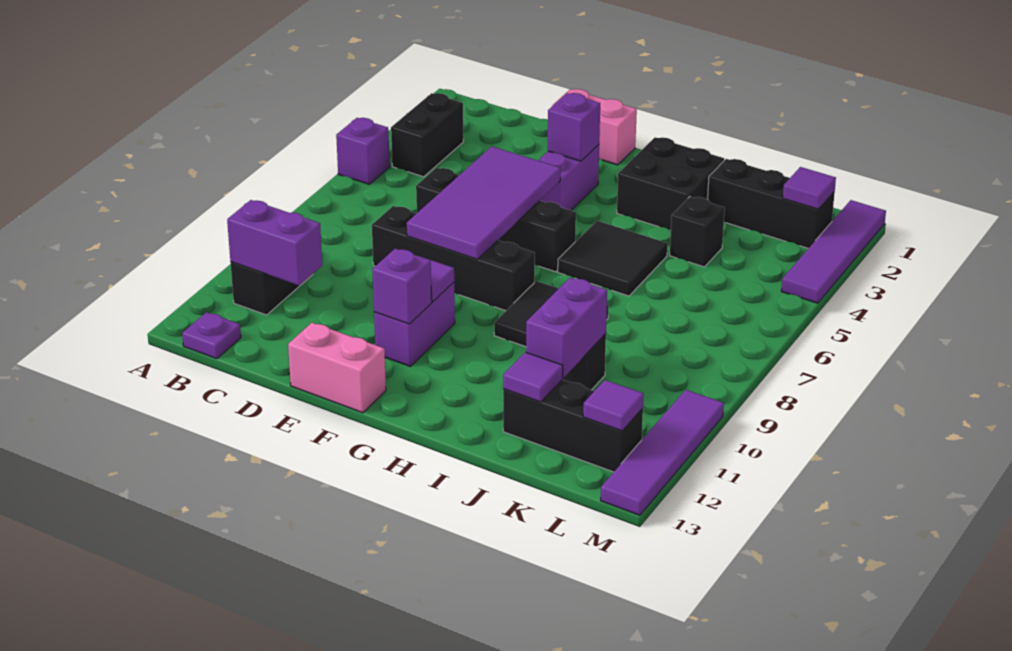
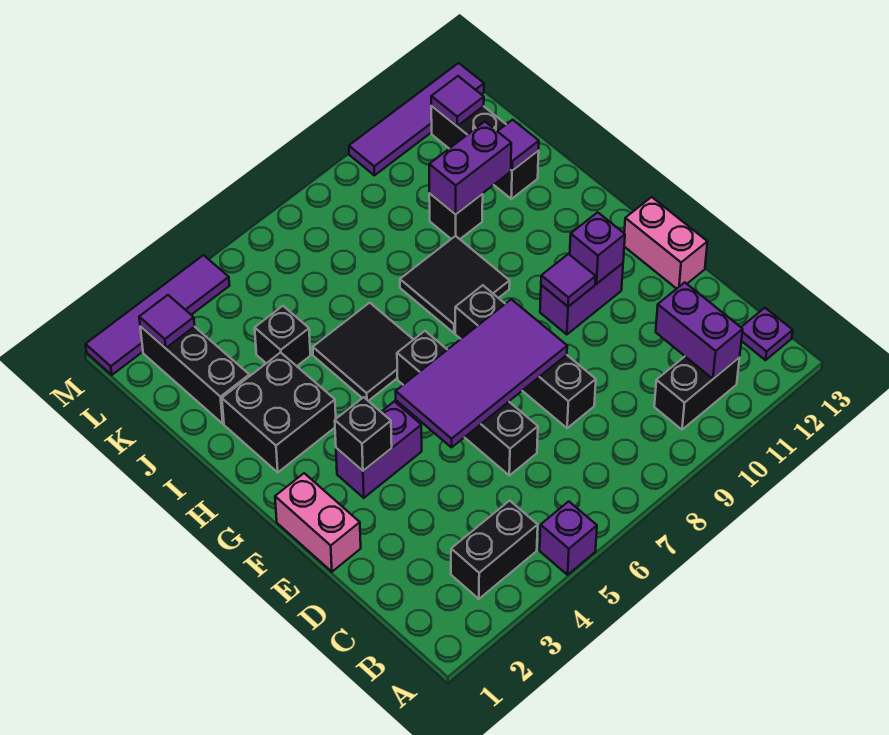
purple 1x1 brick [548,93,600,161] -> black 1x1 brick [335,397,392,471]

